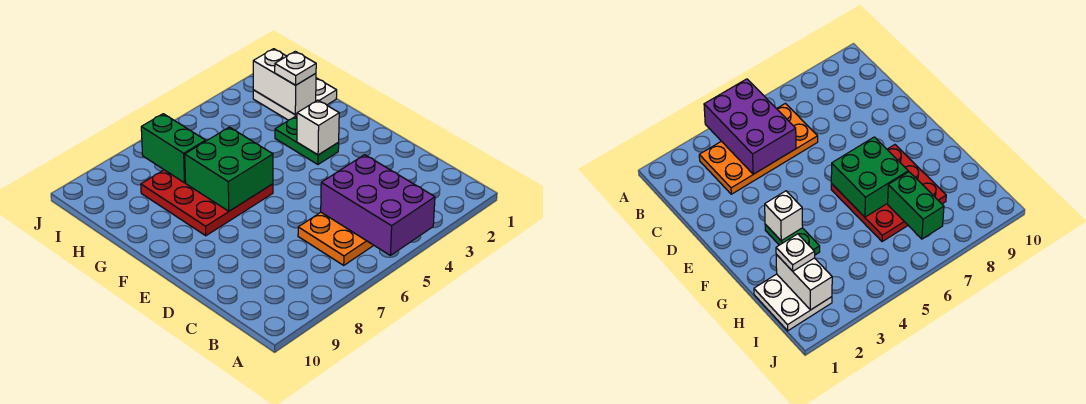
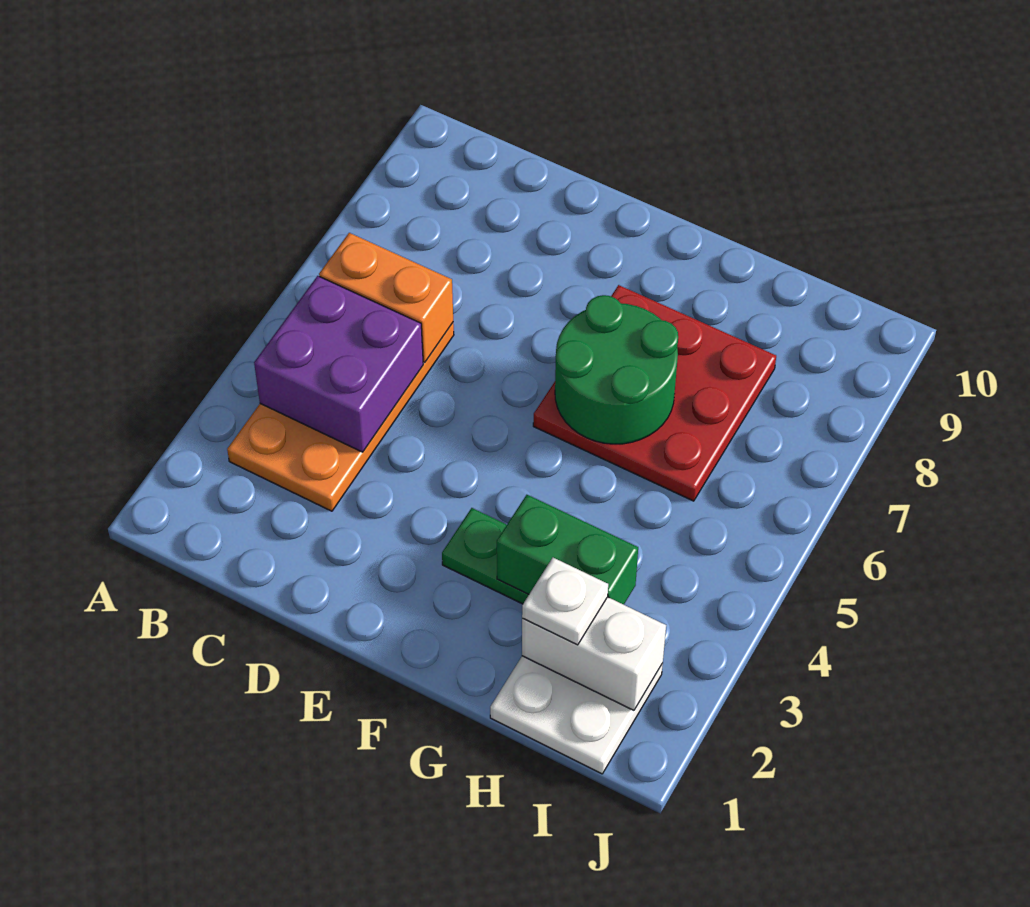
purple 2x3 brick [321,155,435,255] -> purple 2x2 brick [254,276,423,452]
none -> orange 1x2 brick [319,233,453,362]
white 1x1 brick [297,100,339,155] -> none
green 2x2 brick [185,127,273,211] -> green 2x2 round brick [555,295,678,444]
green 1x2 brick [141,114,206,183] -> green 1x2 brick moved to [497,495,638,605]

